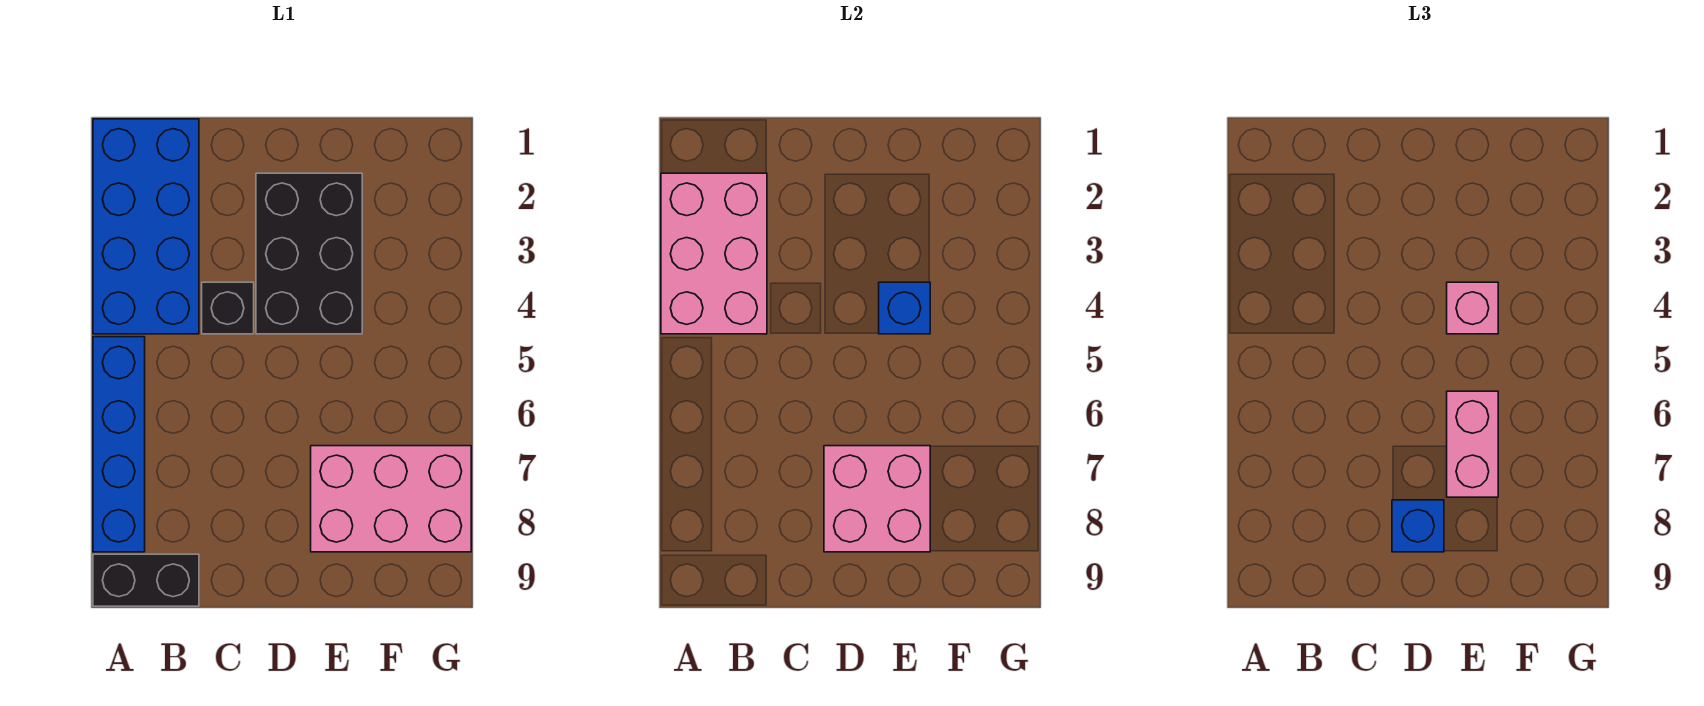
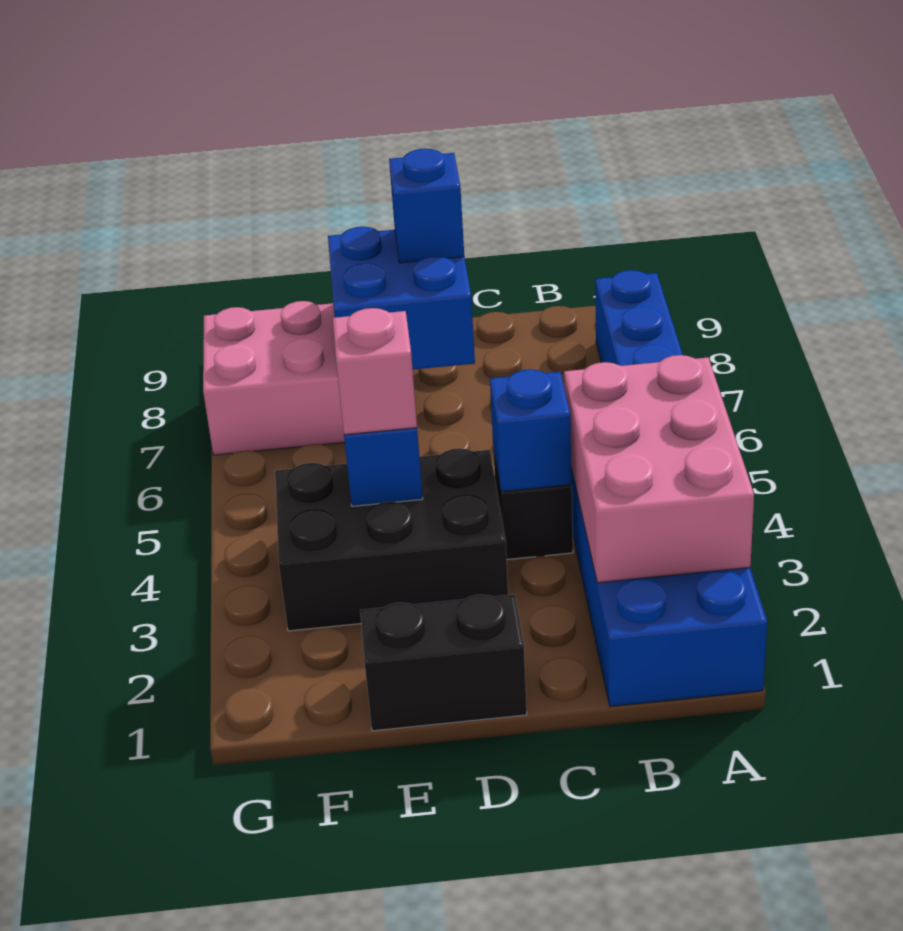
black 1x2 brick [93,554,199,606] -> black 1x2 brick moved to [360,594,527,731]
none -> blue 1x1 brick [490,369,572,492]
black 2x3 brick [256,173,362,334] -> black 2x3 brick turned to [275,448,508,631]
pink 2x2 brick [824,446,930,552] -> blue 2x2 brick [328,227,475,370]
pink 1x2 brick [1447,391,1498,497] -> none

